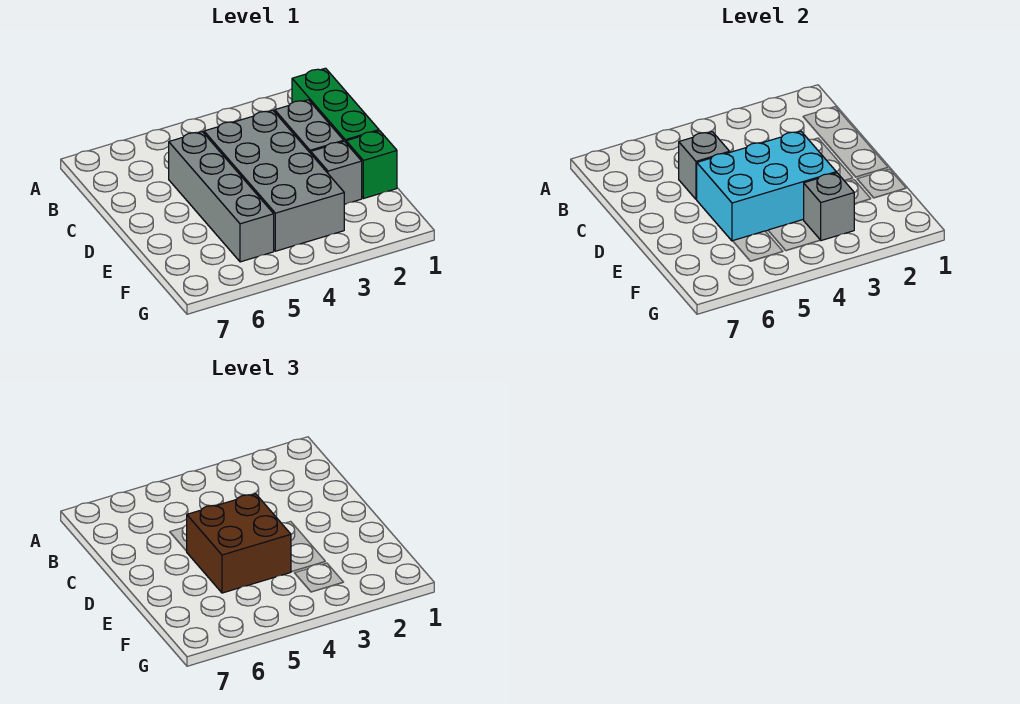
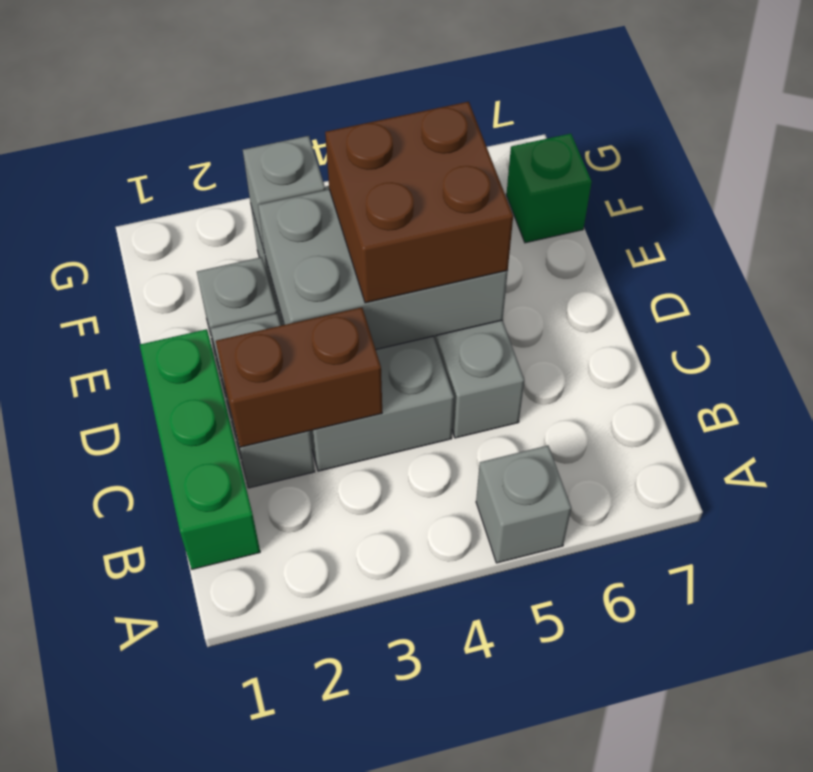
none -> brown 1x2 brick [216,307,382,447]
grey 1x1 brick [679,132,730,199] -> grey 1x1 brick moved to [476,445,571,563]
cyan 2x3 brick [697,131,836,241] -> grey 2x3 brick [258,189,508,349]
green 1x1 brick [346,131,397,199] -> green 1x1 brick moved to [506,134,592,243]

